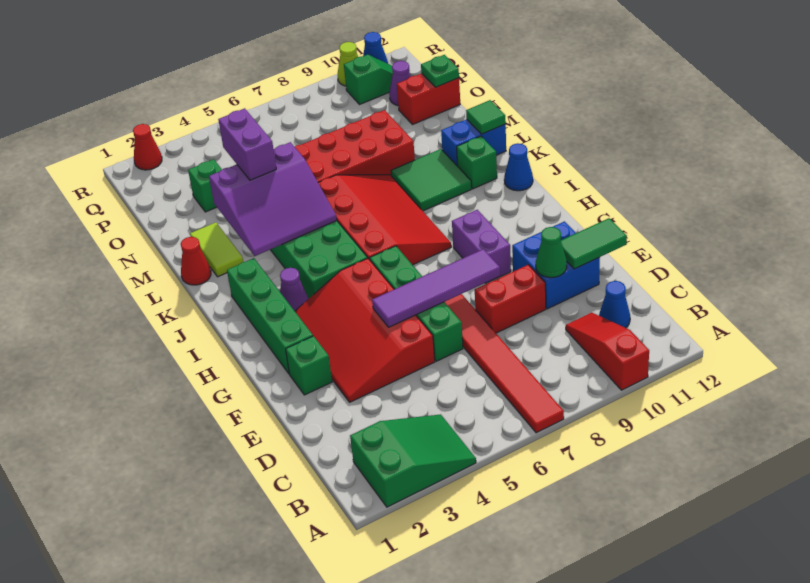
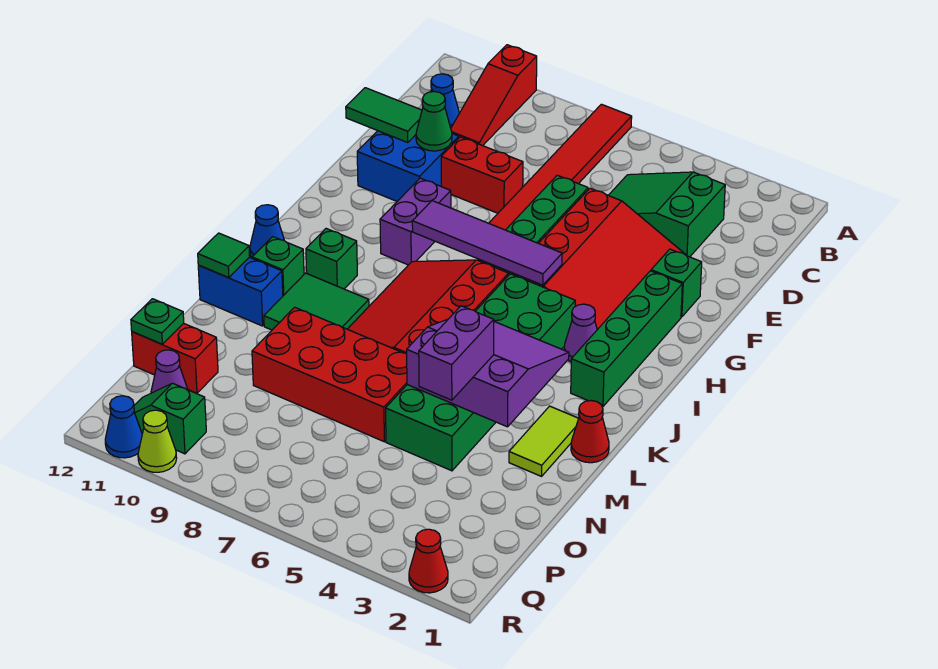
green 2x3 slope [350,414,476,507] -> green 2x3 slope moved to [608,172,725,257]
purple 1x4 tile [372,249,500,327] -> purple 1x4 tile moved to [412,201,562,285]
green 1x1 brick [188,159,222,212] -> green 1x1 brick moved to [306,229,357,289]

